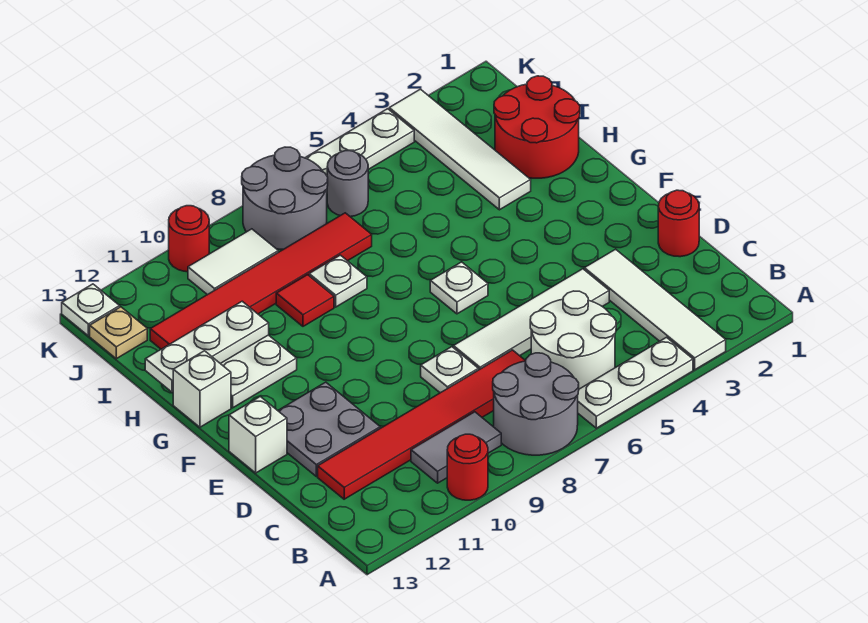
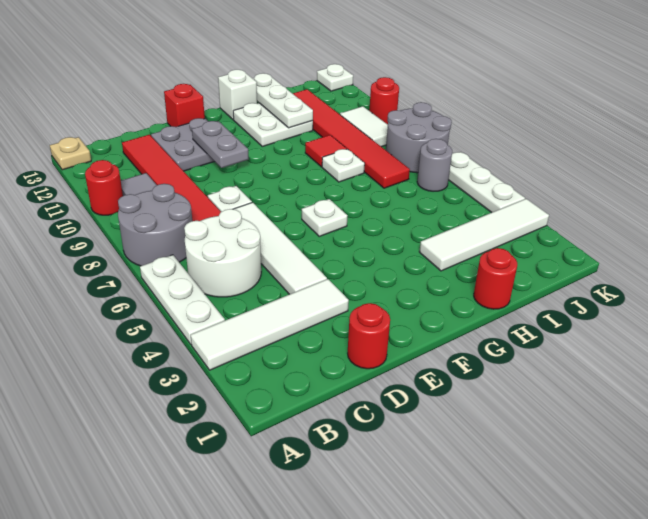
none -> grey 1x2 plate [192,121,249,168]
white 1x1 brick [229,397,287,473] -> red 1x1 brick [164,84,205,127]
red 2x2 round brick [494,76,580,178] -> red 1x1 round brick [474,248,517,309]
tan 1x1 plate [90,307,147,359] -> tan 1x1 plate moved to [50,137,91,170]

